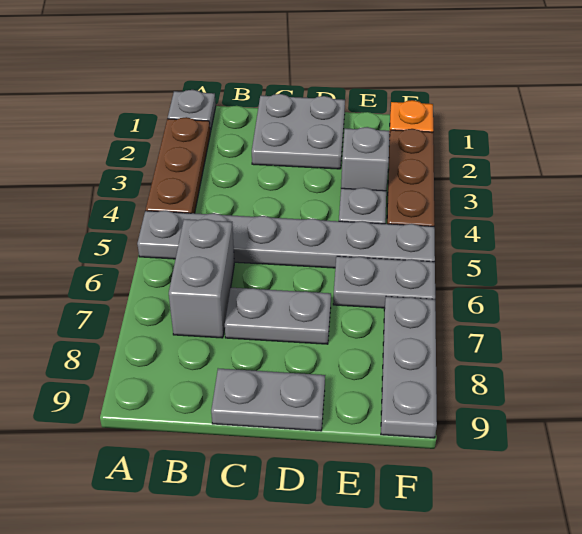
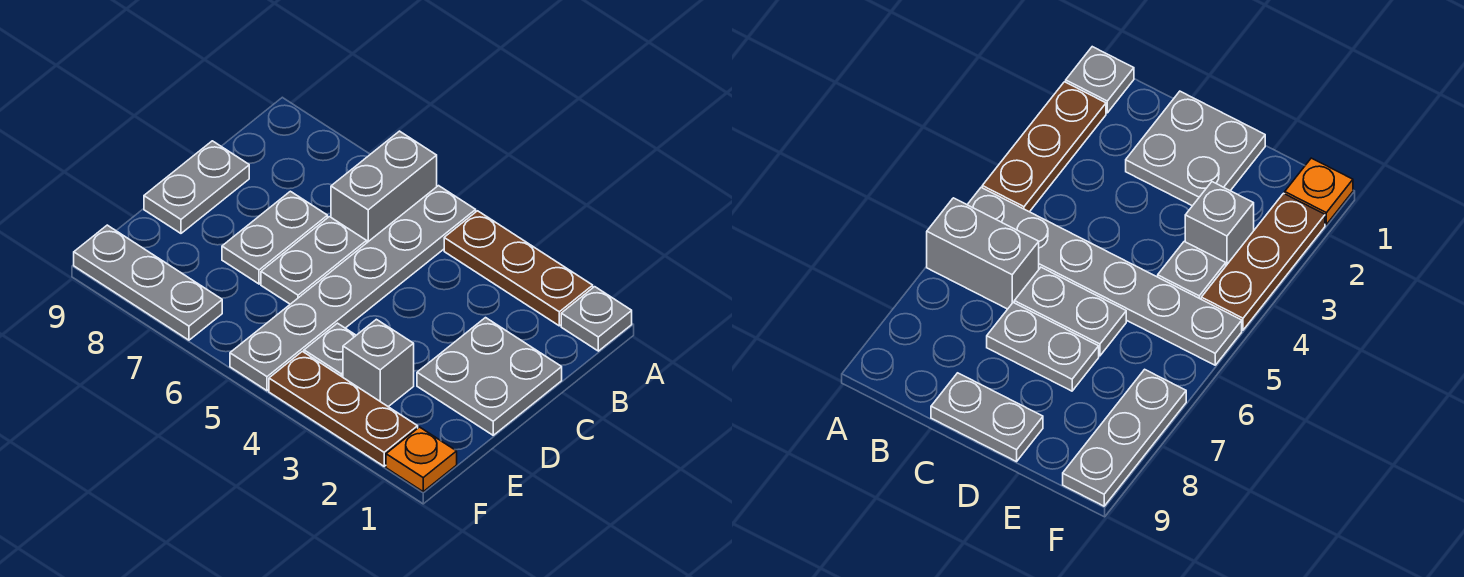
grey 1x2 brick [169,219,234,338] -> grey 1x2 brick turned to [331,131,437,242]
grey 1x2 plate [333,256,435,308] -> grey 1x2 plate moved to [261,217,367,304]

